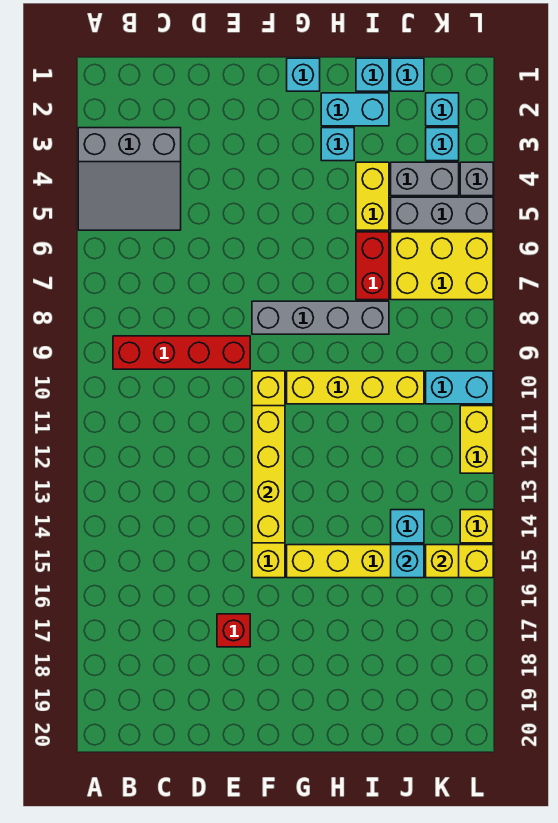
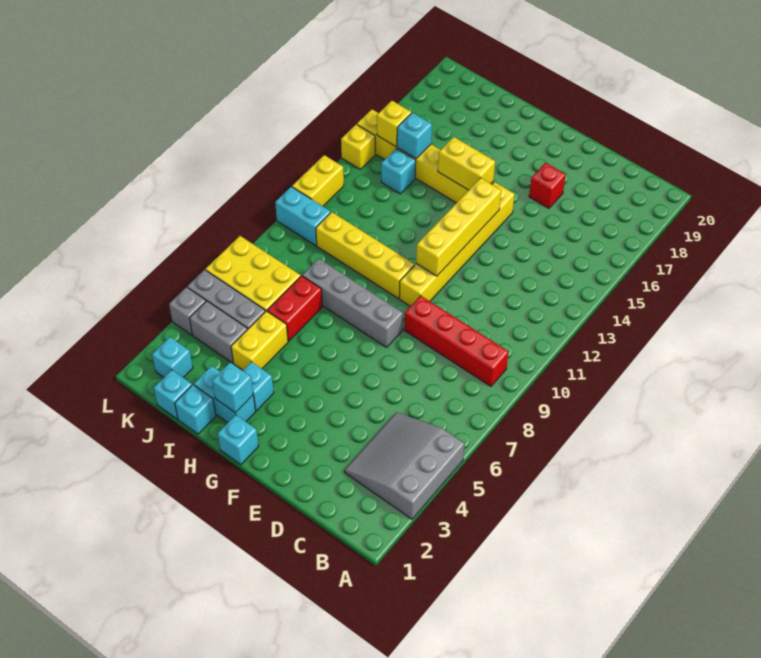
grey 3x3 slope [78,128,181,230] -> grey 3x3 slope turned to [345,412,465,519]
none -> yellow 1x2 brick [438,137,495,190]
cyan 1x1 brick [426,128,459,161] -> cyan 1x1 brick moved to [212,362,253,413]

